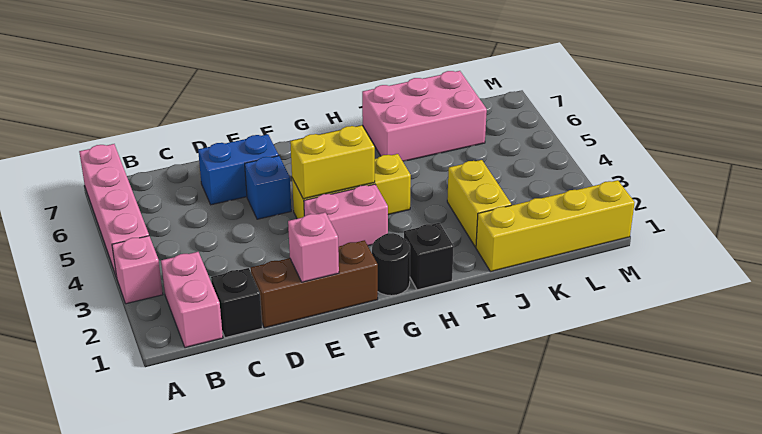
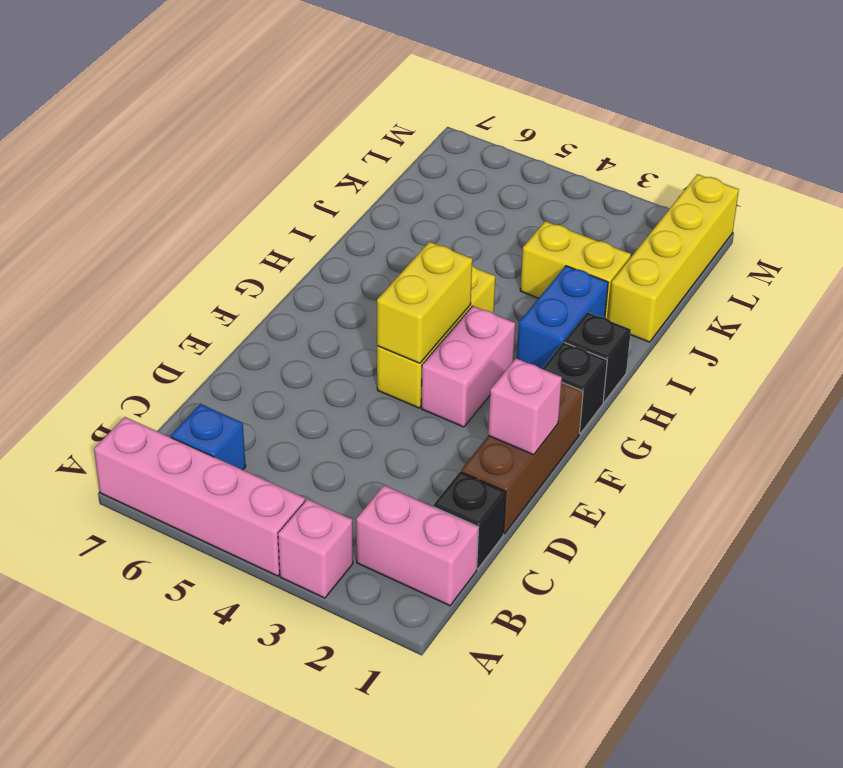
blue 1x2 brick [198,134,279,205] -> blue 1x2 brick moved to [517,266,608,369]
blue 1x1 brick [245,156,291,219] -> blue 1x1 brick moved to [171,404,246,470]
black 1x1 round brick [372,233,410,296] -> black 1x1 brick [542,342,607,434]
pink 2x3 brick [362,71,487,161] -> none

